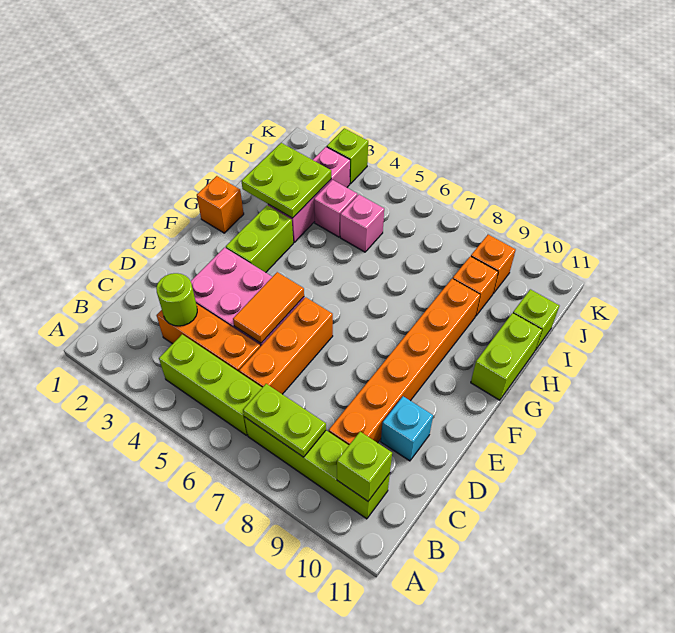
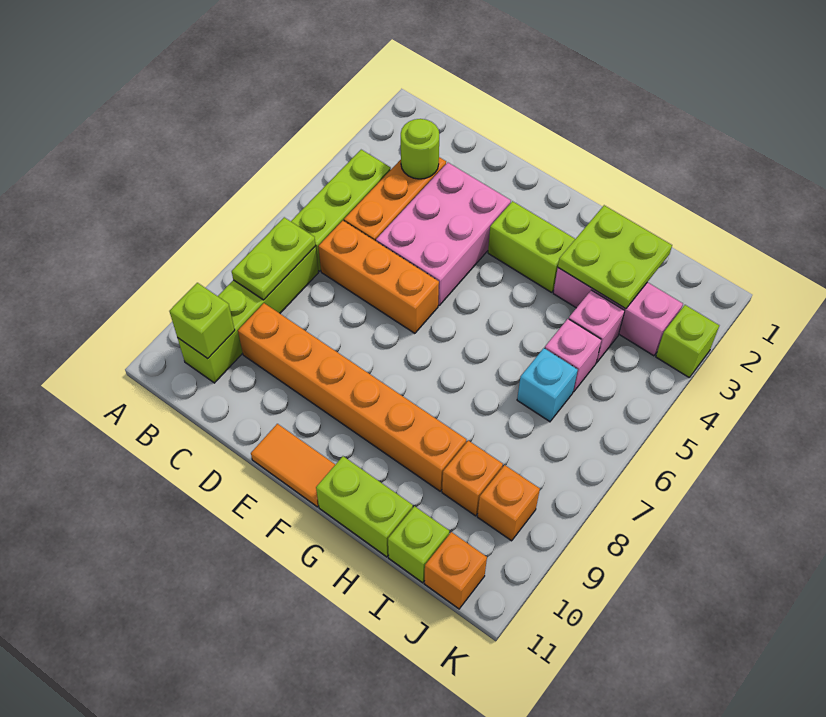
orange 1x2 tile [233,272,304,343] -> orange 1x2 tile moved to [251,424,335,507]
cyan 1x1 brick [381,396,433,461] -> cyan 1x1 brick moved to [517,348,578,422]
orange 1x1 brick [197,176,244,233] -> orange 1x1 brick moved to [424,532,487,609]

